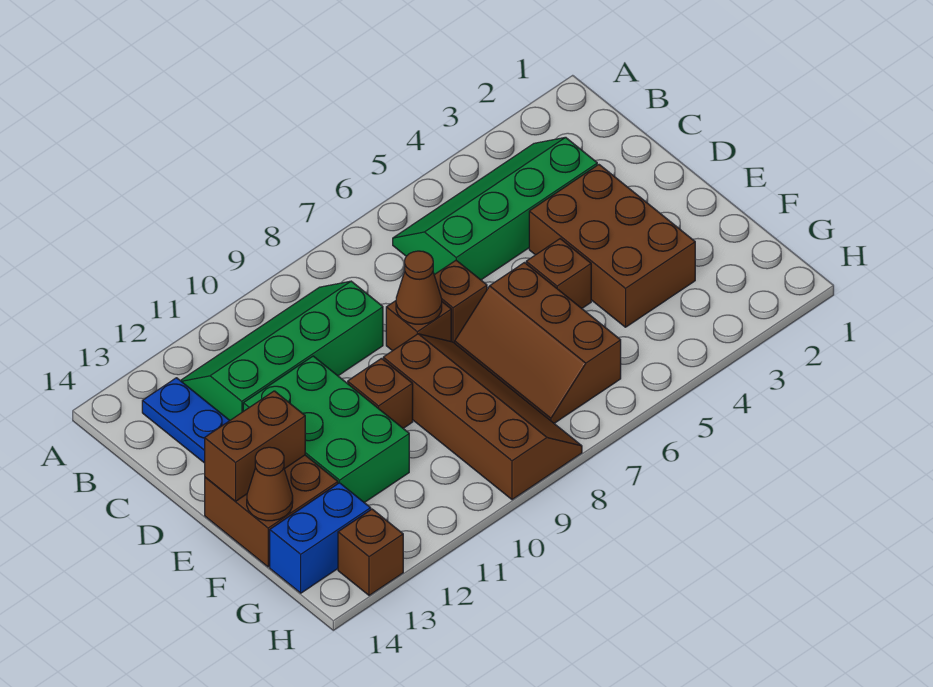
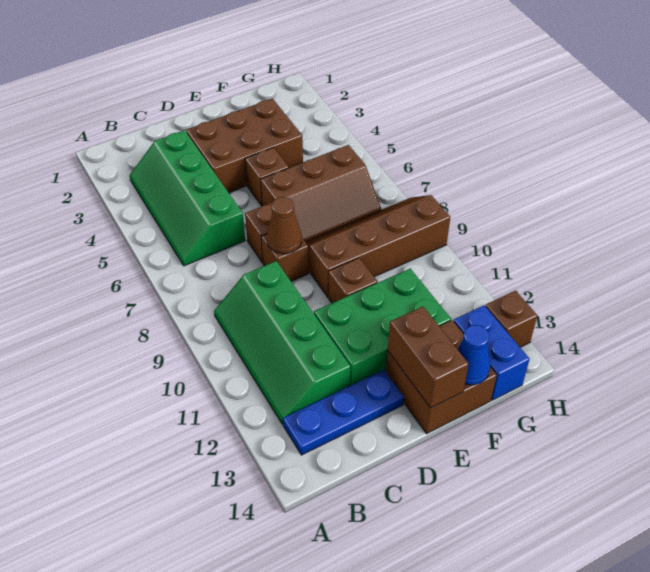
brown 1x1 cone [247,447,293,521] -> blue 1x1 cone [458,325,490,385]

